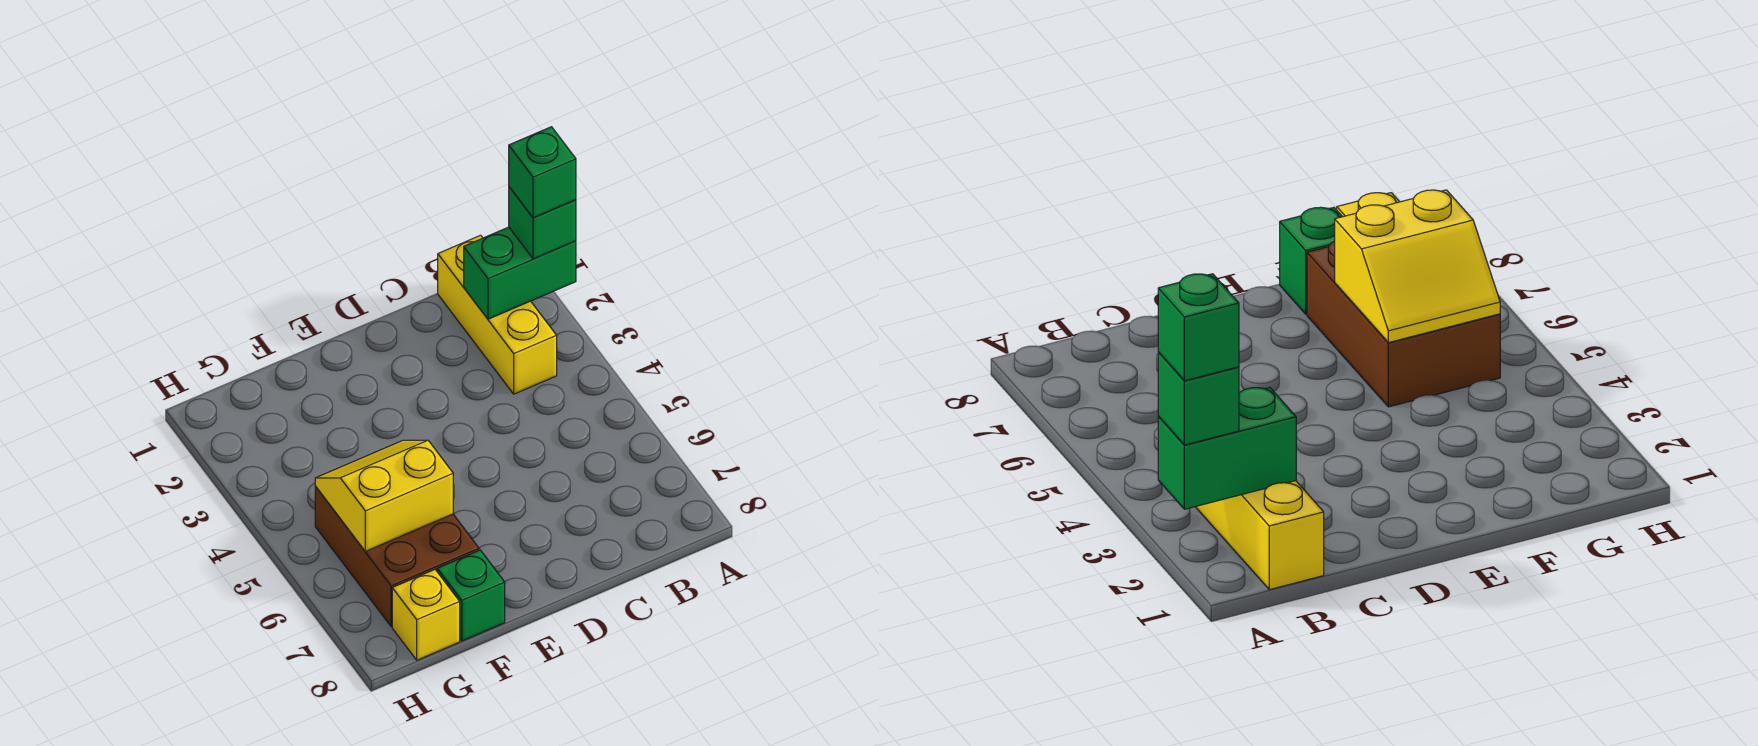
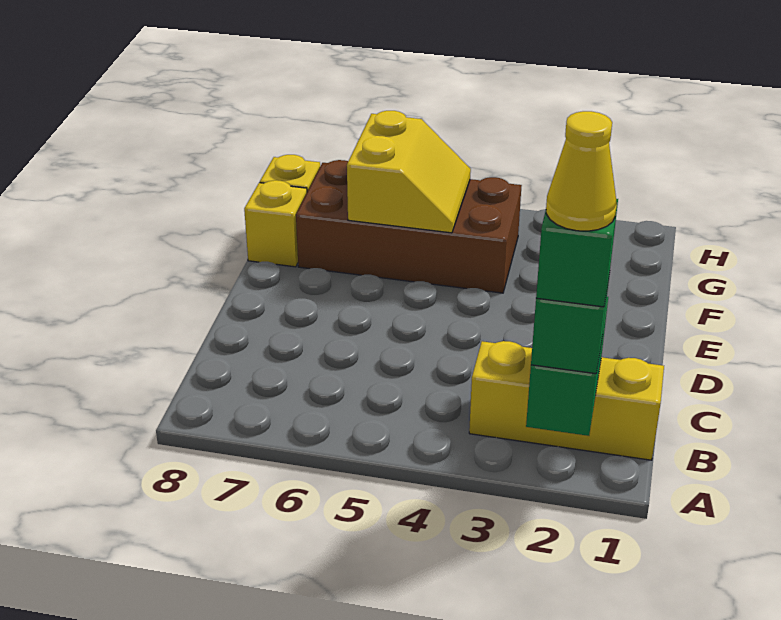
none -> yellow 1x1 cone [546,111,617,231]
brown 2x3 brick [315,486,479,626] -> brown 2x4 brick [296,160,522,293]
green 1x1 brick [437,550,505,641] -> yellow 1x1 brick [244,180,307,267]

